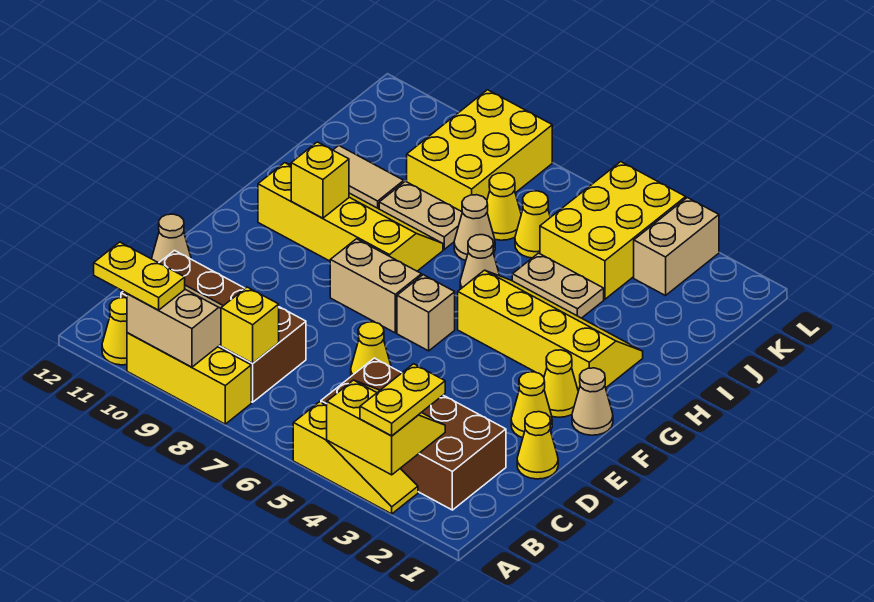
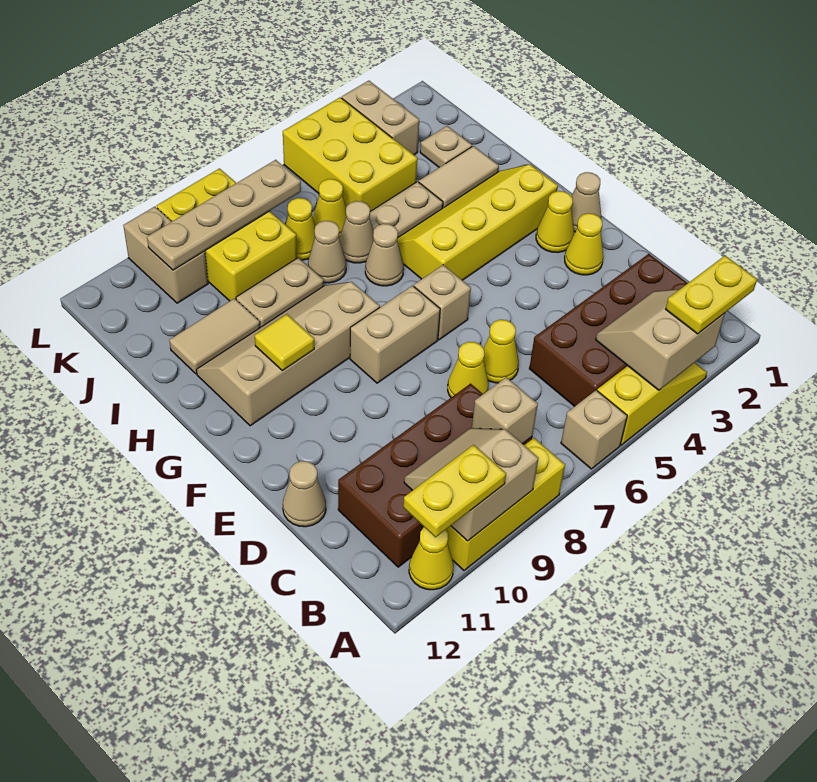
yellow 2x2 slope [327,380,445,475] -> tan 2x2 slope [596,289,725,390]
yellow 1x2 plate [360,364,445,436] -> yellow 1x2 plate turned to [666,256,757,334]
none -> tan 1x1 brick [561,390,627,469]
yellow 1x1 brick [221,287,279,363] -> tan 1x1 brick [472,377,538,444]
yellow 1x1 cone [517,412,558,479] -> yellow 1x1 cone moved to [448,342,488,397]
yellow 2x4 slope [258,163,443,271] -> tan 2x4 slope [196,282,380,426]
yellow 1x1 brick [291,142,349,218] -> yellow 1x1 tile [255,314,314,371]
none -> tan 1x2 tile [419,146,499,208]
none -> tan 1x1 cone [339,201,374,263]
none -> tan 1x1 plate [420,126,472,167]
none -> tan 1x4 plate [147,160,301,270]
none -> tan 1x2 brick [123,207,208,303]

